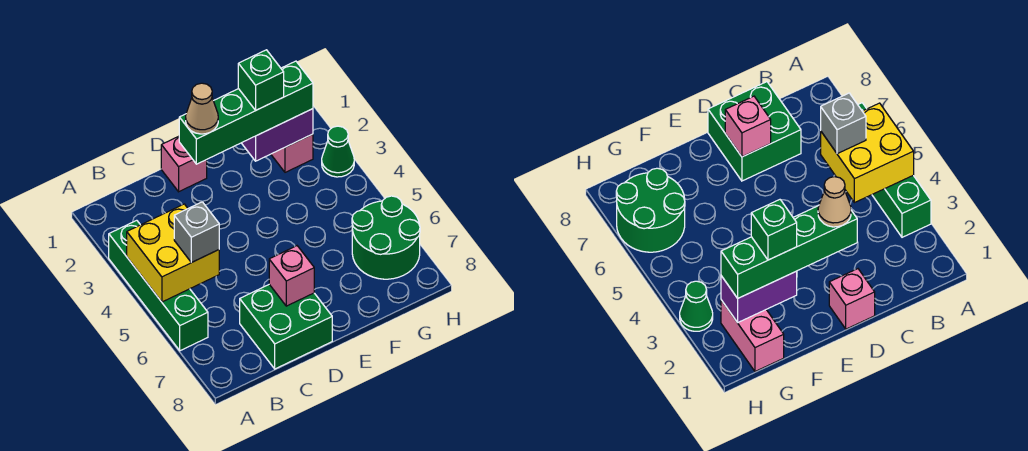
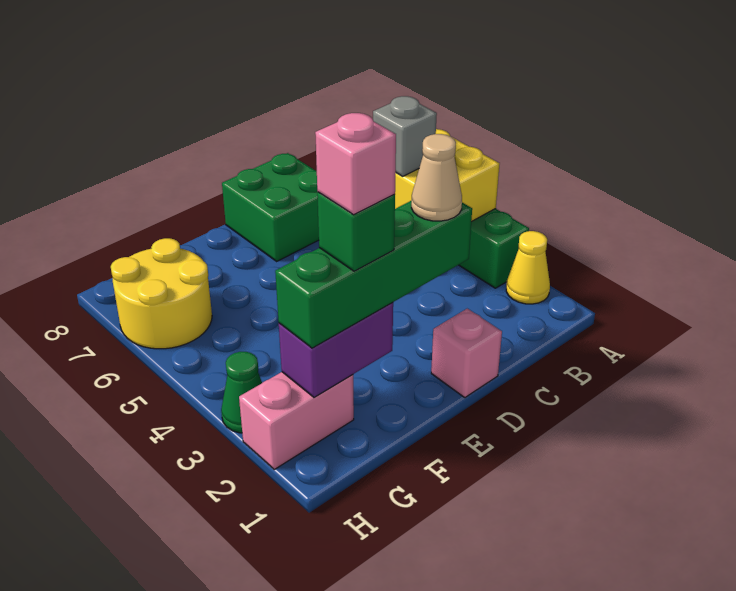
none -> yellow 1x1 cone [506,231,550,304]
pink 1x1 brick [269,246,314,306] -> pink 1x1 brick moved to [315,113,396,215]
pink 1x2 brick [271,134,313,172] -> pink 1x2 brick turned to [239,372,354,469]
green 2x2 round brick [352,196,420,279] -> yellow 2x2 round brick [111,238,212,349]

